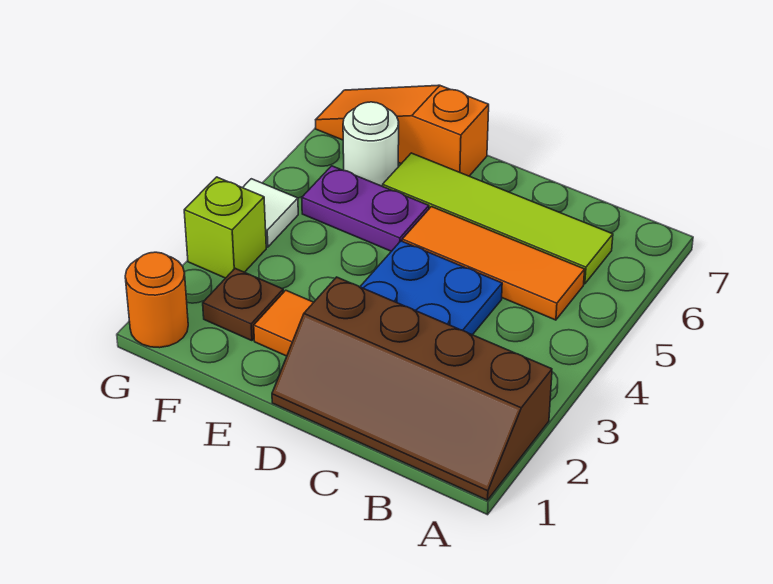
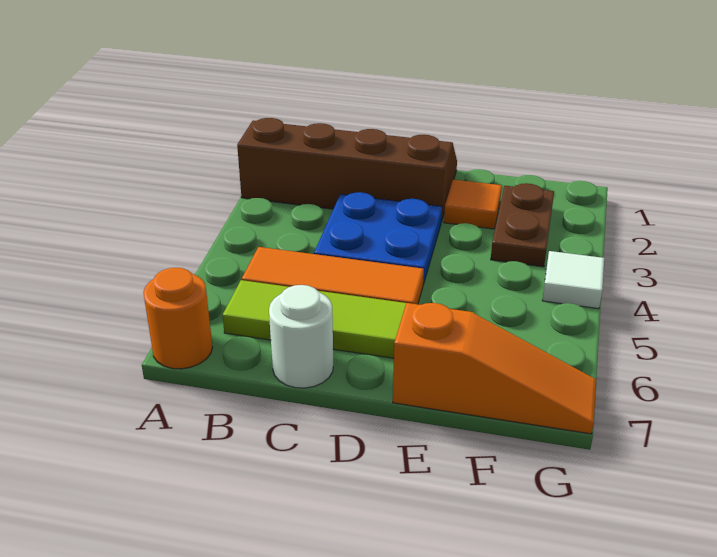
purple 1x2 plate [302,166,429,251] -> none
brown 1x1 plate [203,268,283,341] -> brown 1x2 plate [491,183,554,267]
white 1x1 round brick [343,102,399,186] -> white 1x1 round brick moved to [269,285,333,388]
orange 1x1 round brick [125,252,188,348] -> orange 1x1 round brick moved to [143,268,213,369]
lime 1x1 brick [184,177,266,278] -> none

